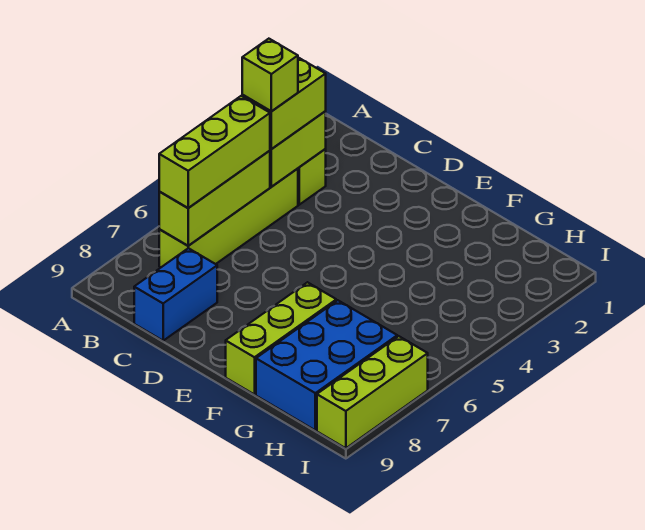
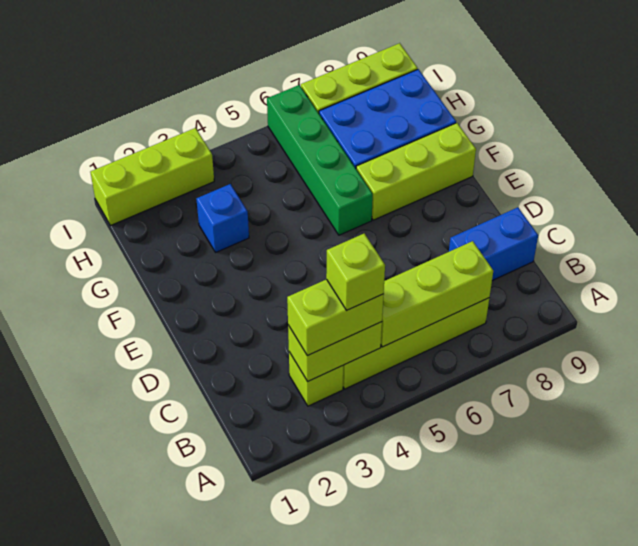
lime 1x3 brick [159,96,270,208] -> lime 1x3 brick moved to [91,128,214,226]
none -> green 1x4 brick [267,85,373,235]
none -> blue 1x1 brick [196,184,249,252]

